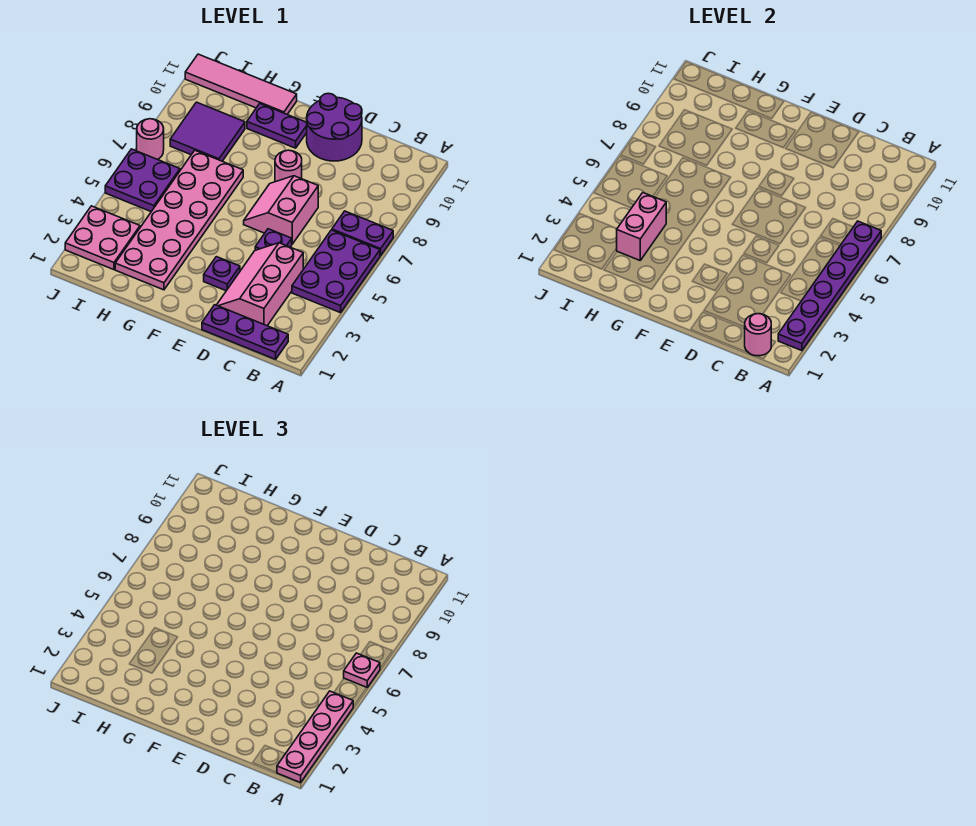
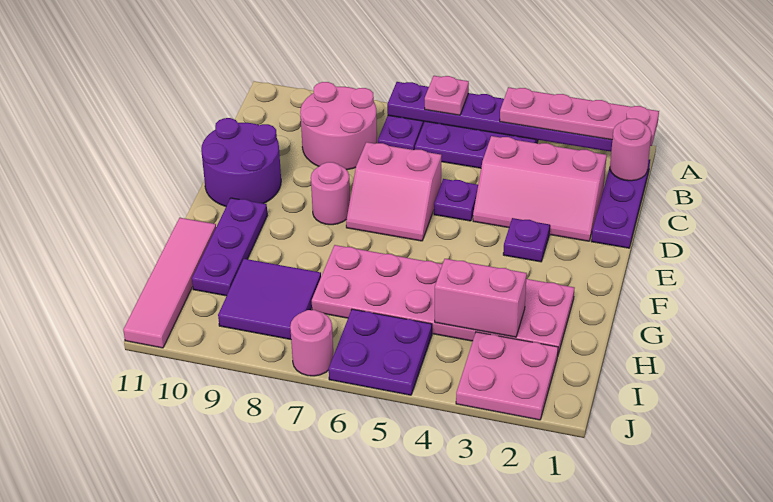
none -> pink 2x2 round brick [300,82,377,170]
purple 1x2 plate [247,104,307,148] -> purple 1x3 plate [192,198,267,296]

